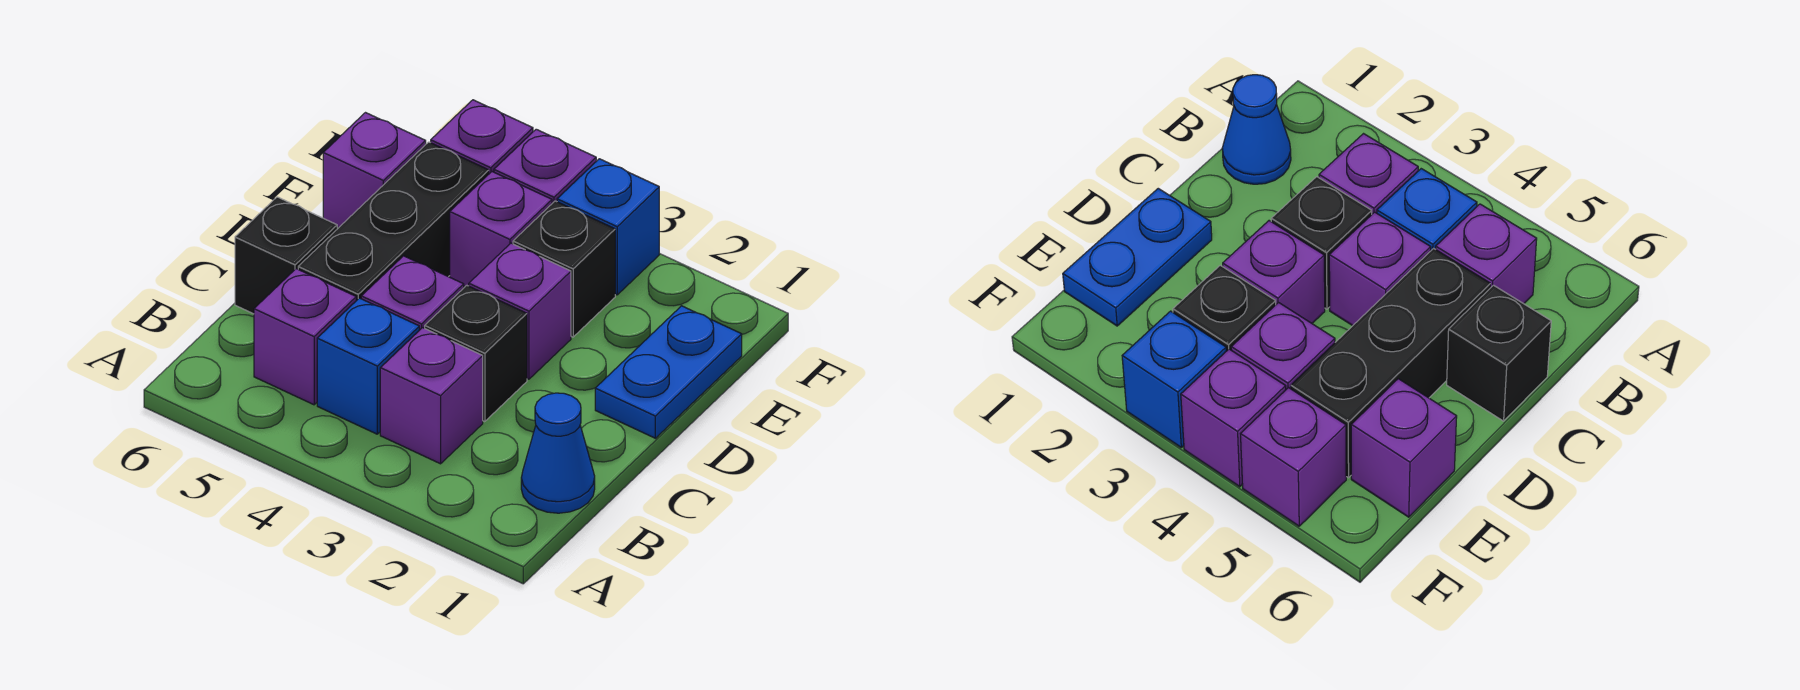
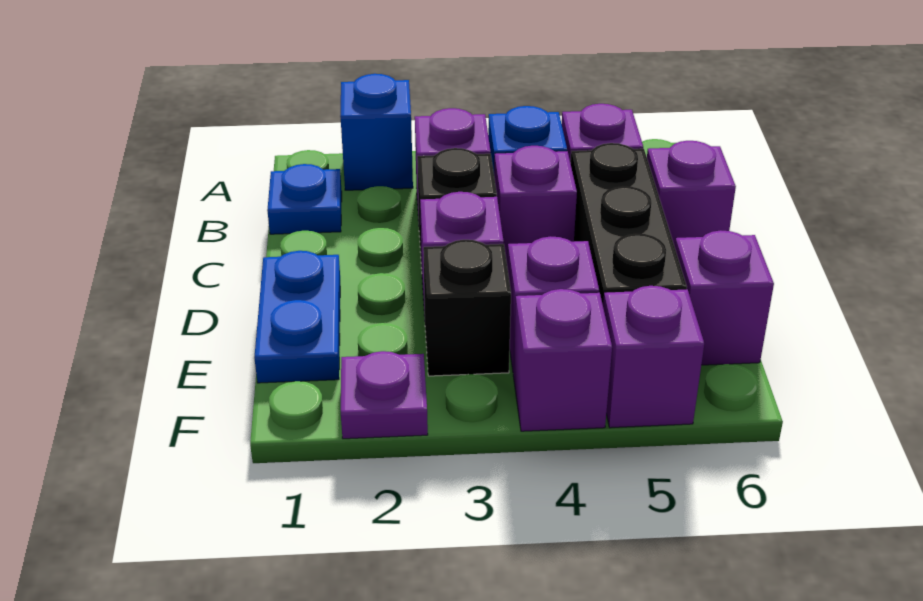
blue 1x1 cone [521,393,595,513] -> blue 1x1 plate [267,164,342,234]
black 1x1 brick [235,197,337,314] -> purple 1x1 brick [647,141,736,247]
none -> purple 1x1 plate [341,351,428,439]
blue 1x1 brick [557,159,659,295] -> blue 1x1 brick moved to [340,74,413,190]

